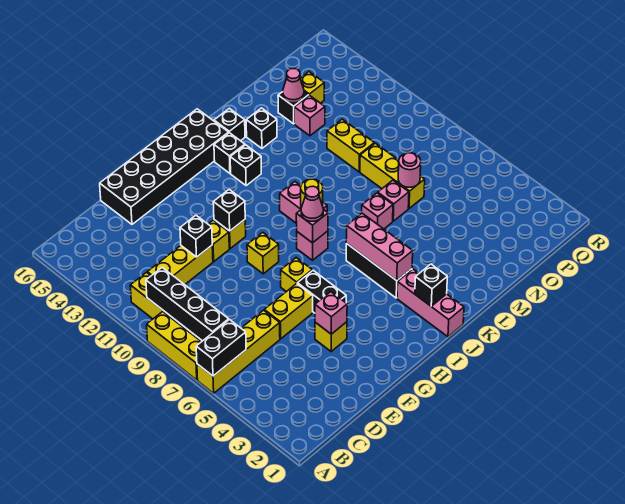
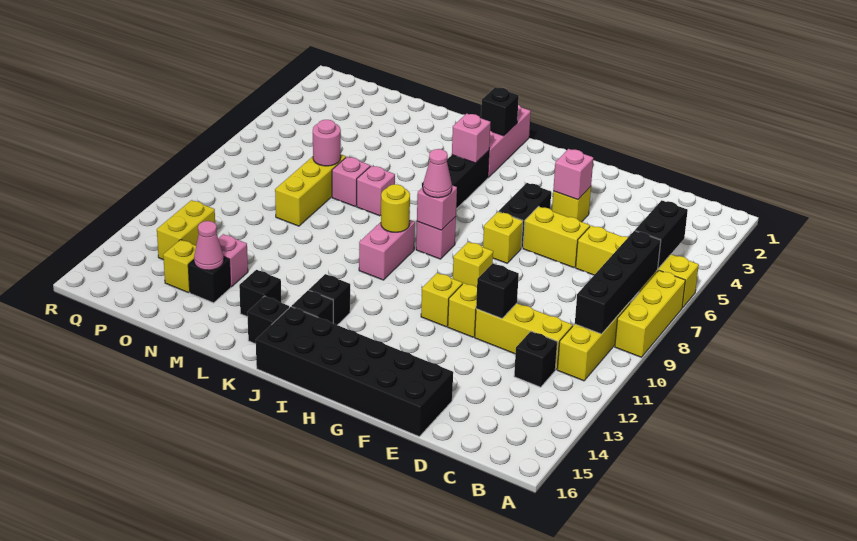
black 1x2 brick [196,319,246,376] -> black 1x2 brick turned to [635,200,688,268]
black 1x1 brick [213,190,245,231] -> black 1x1 brick moved to [514,331,557,387]
pink 1x3 brick [346,213,413,281] -> pink 1x1 brick [452,114,491,163]
yellow 1x2 brick [327,119,374,172] -> yellow 1x2 brick moved to [157,200,215,260]

